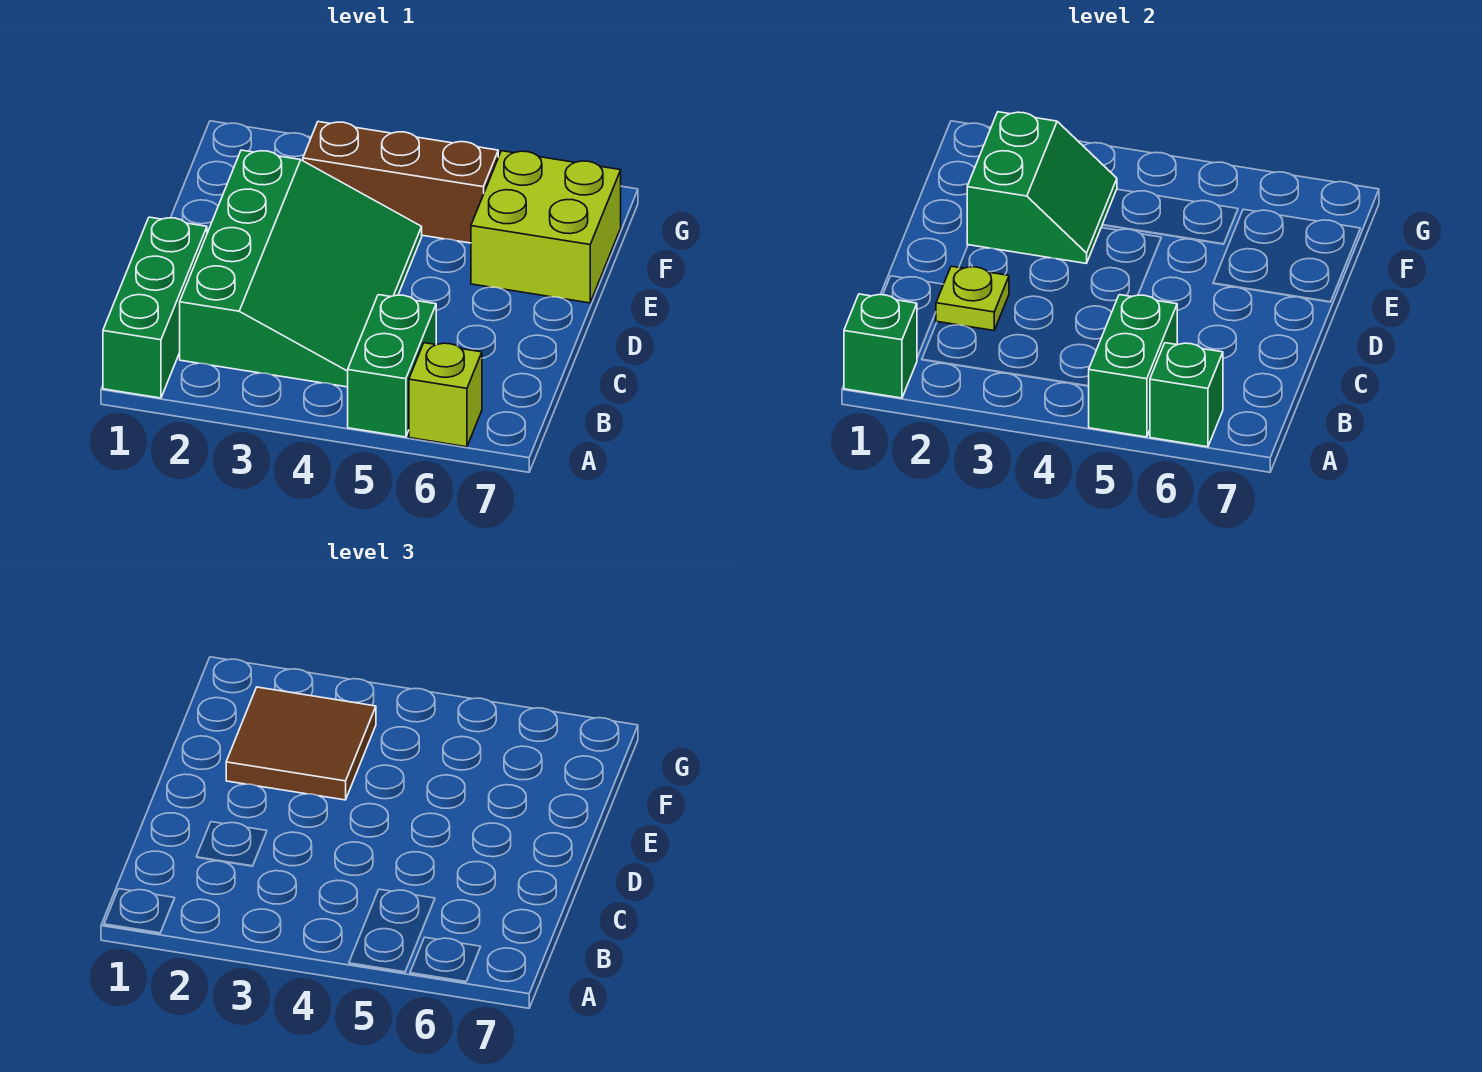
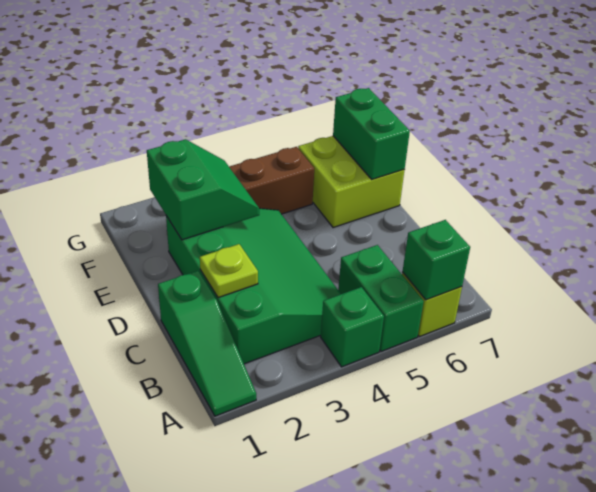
green 1x3 brick [103,217,207,398] -> green 1x3 slope [158,271,256,416]
green 1x1 brick [844,294,917,398] -> green 1x1 brick moved to [321,287,384,367]
green 1x2 brick [1089,295,1177,437] -> green 1x2 brick moved to [333,88,410,179]
brown 2x2 tile [226,687,376,800] -> none

